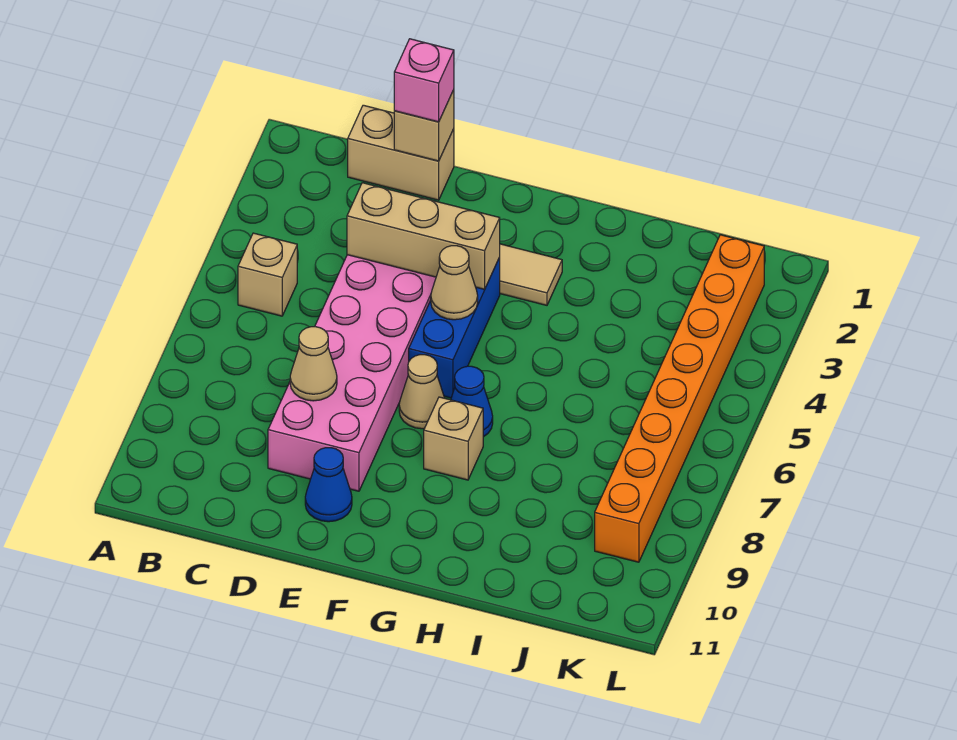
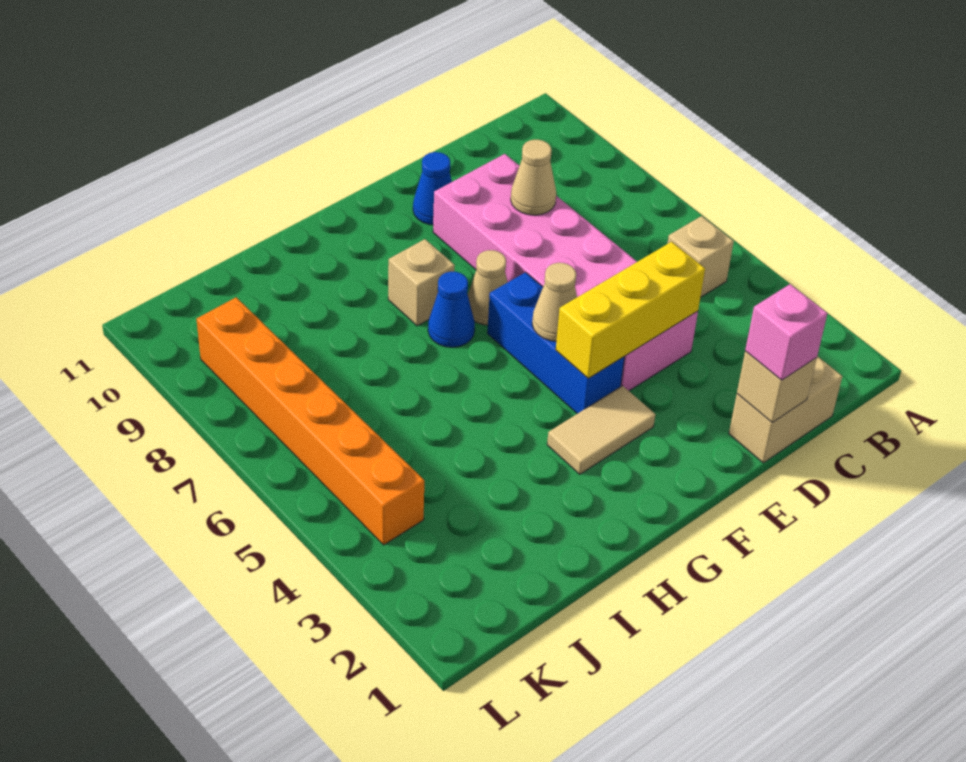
tan 1x3 brick [347,183,500,289] -> yellow 1x3 brick [556,242,705,379]
orange 1x8 brick [595,235,764,562] -> orange 1x6 brick [197,297,424,545]

